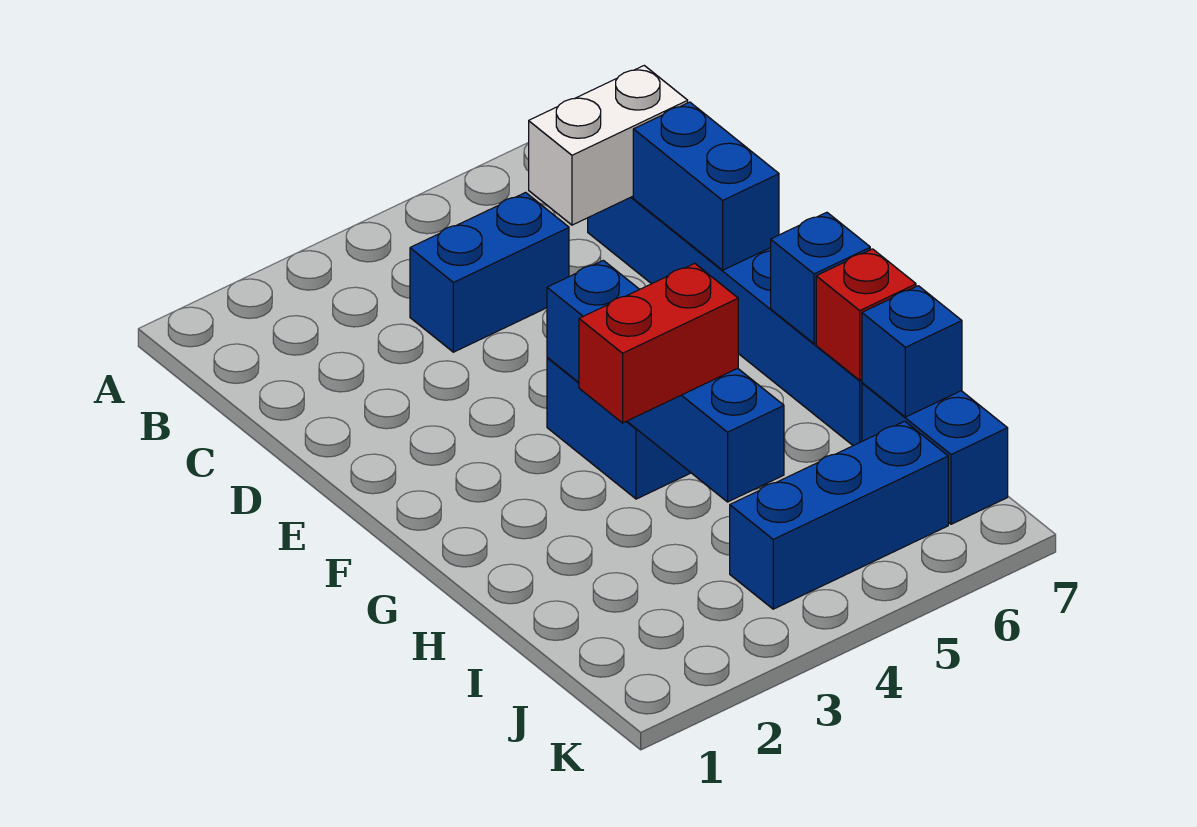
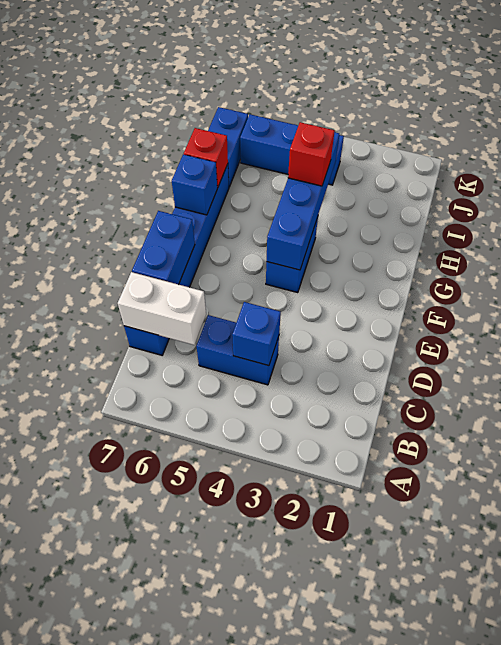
red 1x2 brick [579,263,738,423] -> red 1x1 brick [288,122,335,186]
blue 1x1 brick [862,286,962,417] -> blue 1x1 brick moved to [232,302,281,366]

